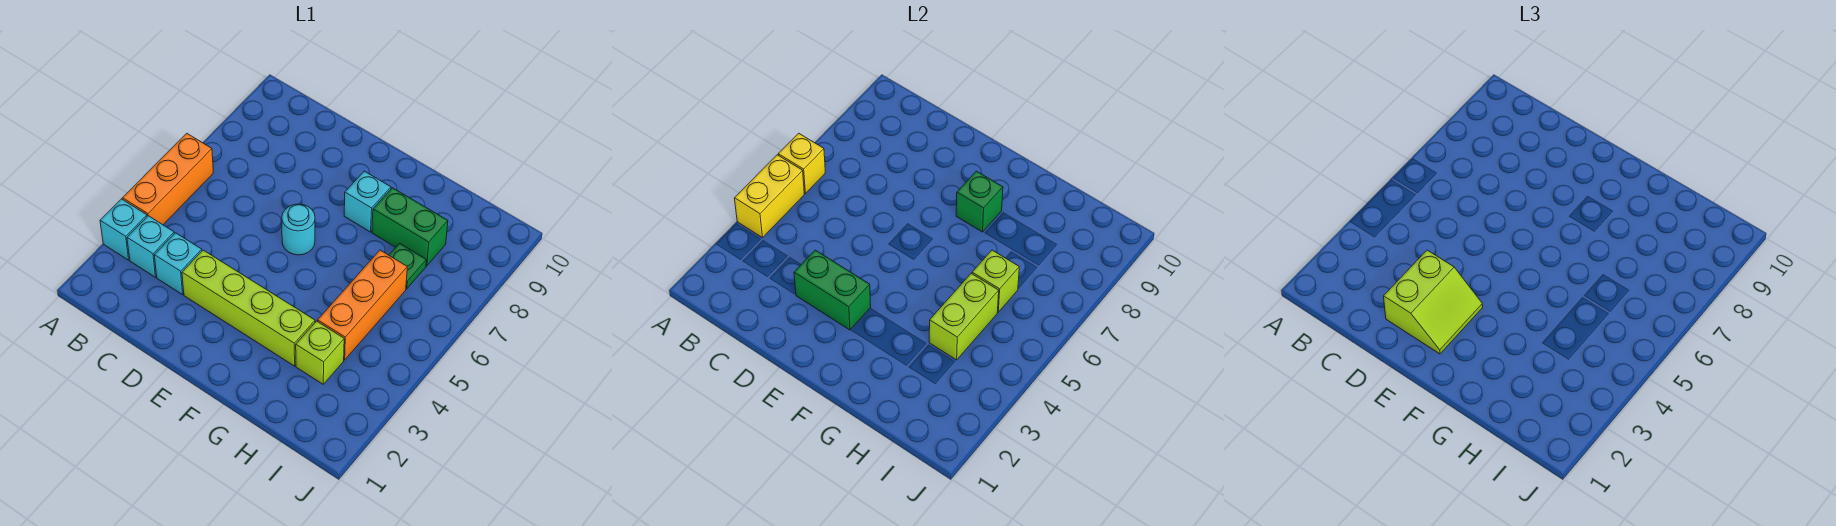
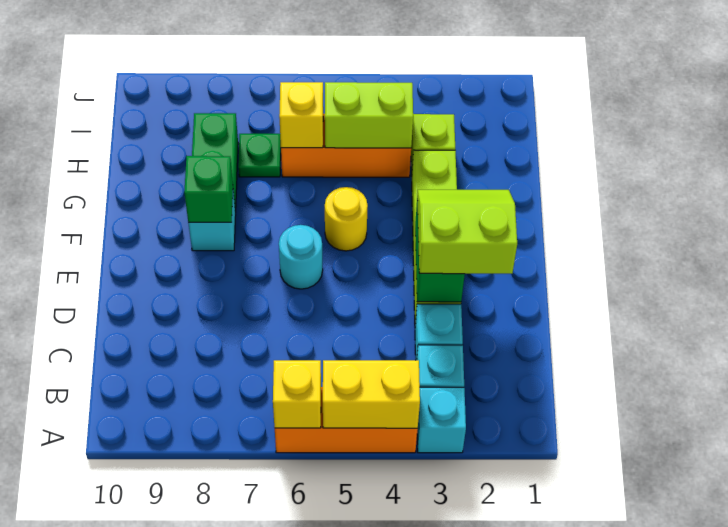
none -> yellow 1x1 round brick [325,187,368,251]
lime 1x1 brick [972,250,1019,312] -> yellow 1x1 brick [279,82,323,148]

